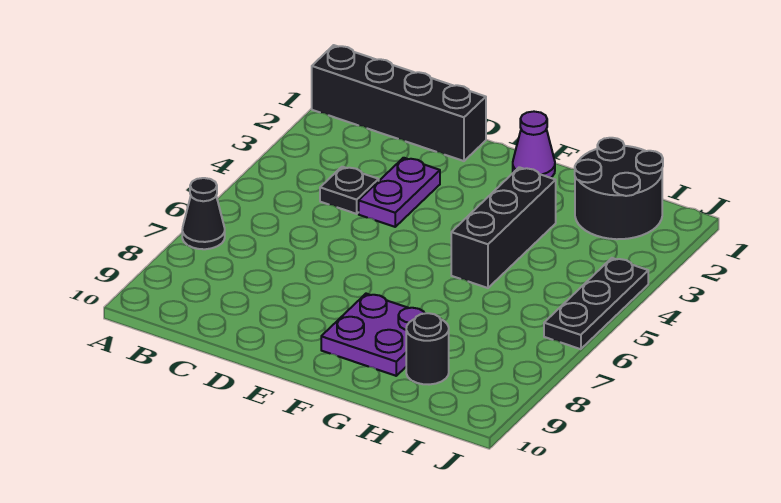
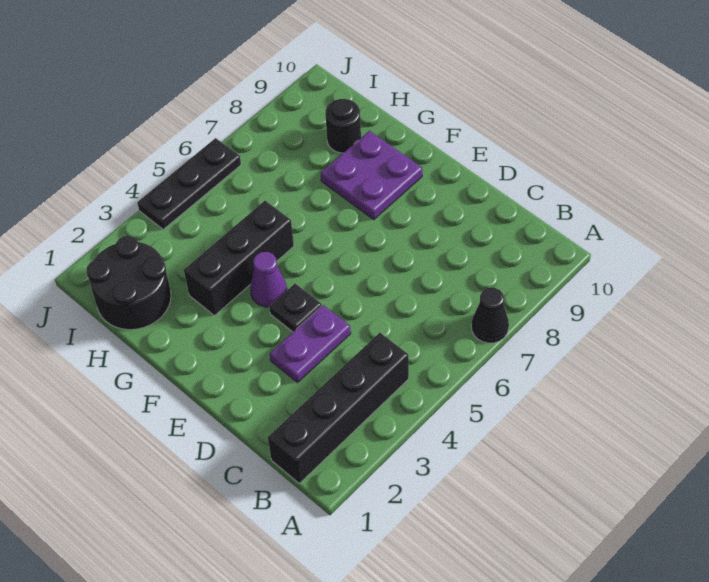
black 1x4 brick [312,45,486,161] -> black 1x4 brick turned to [268,333,409,483]
black 1x1 plate [320,167,379,214] -> black 1x1 plate moved to [269,284,322,332]
purple 1x1 cone [513,112,555,178] -> purple 1x1 cone moved to [250,252,287,307]

